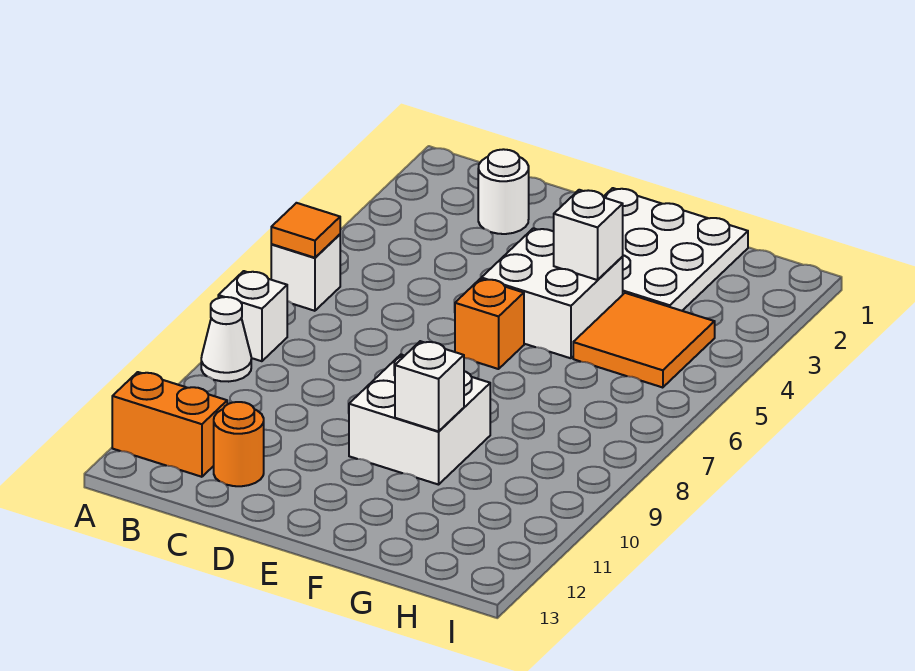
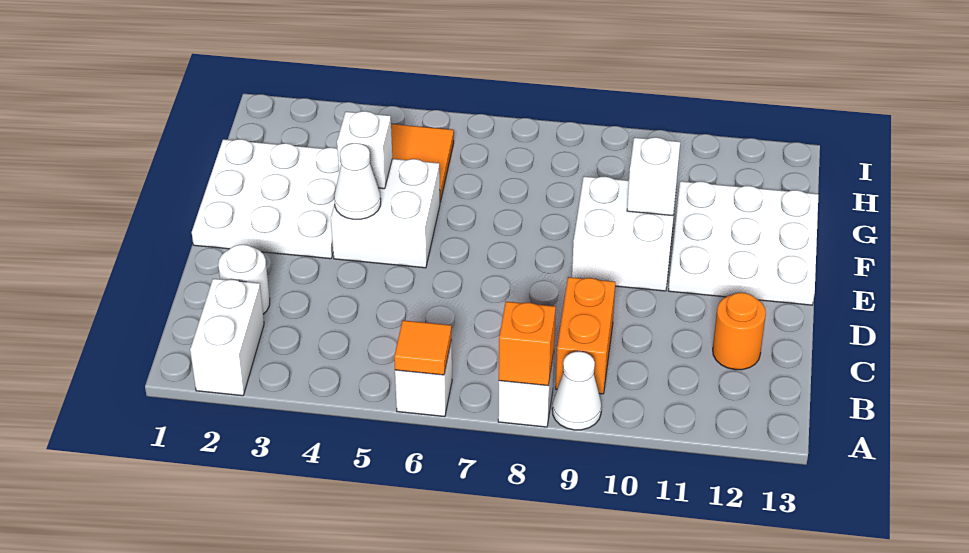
none -> white 1x2 brick [190,279,264,396]
orange 1x2 brick [112,372,227,477] -> orange 1x2 brick moved to [556,277,615,394]
none -> white 1x1 cone [334,143,381,219]
orange 1x1 brick [455,279,524,369] -> orange 1x1 brick moved to [499,301,556,386]
none -> white 3x3 plate [669,181,818,305]

